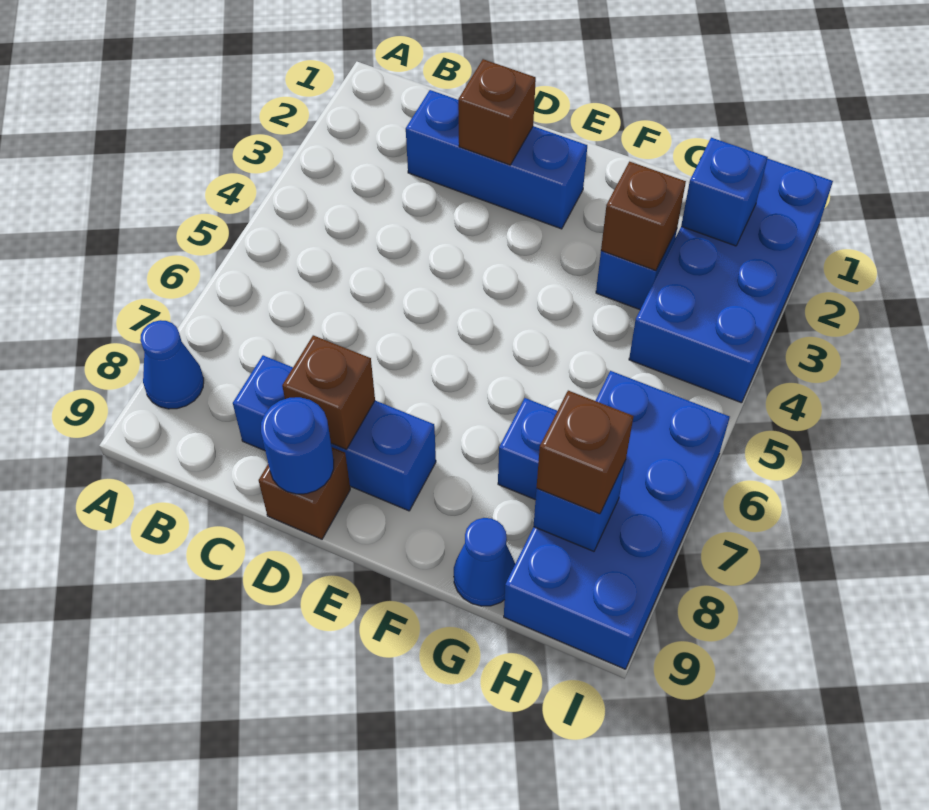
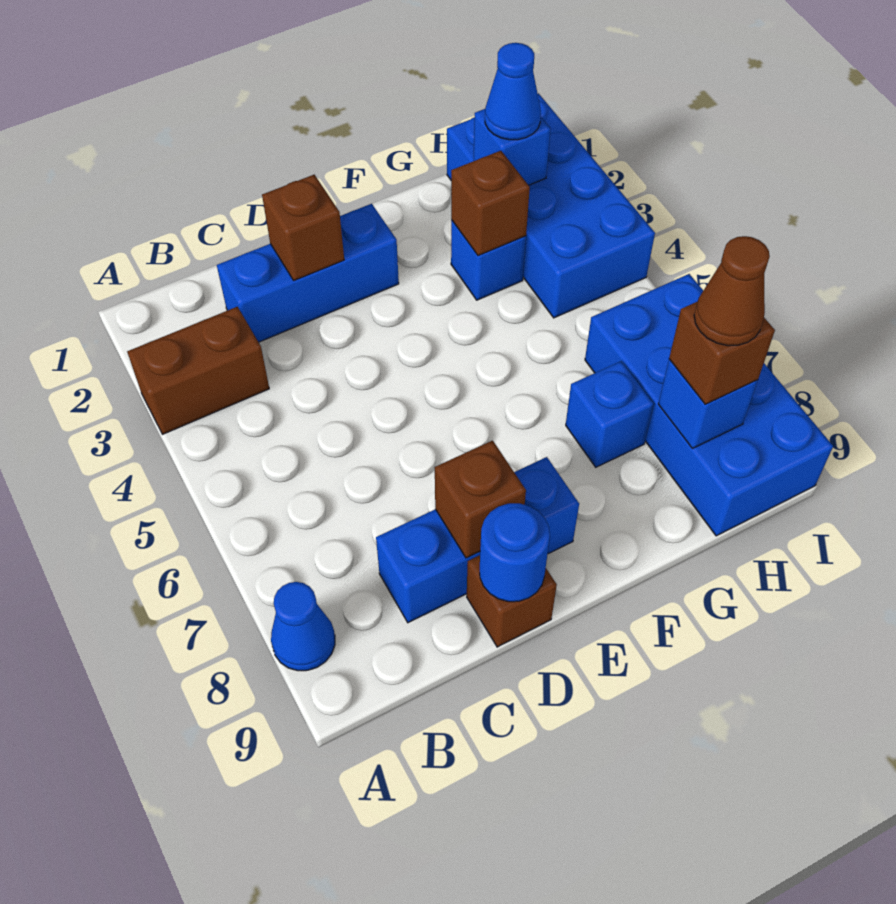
none -> brown 1x2 brick [127,307,269,434]
blue 1x1 cone [454,518,515,606] -> blue 1x1 cone moved to [485,43,541,140]
none -> brown 1x1 cone [694,236,770,346]

